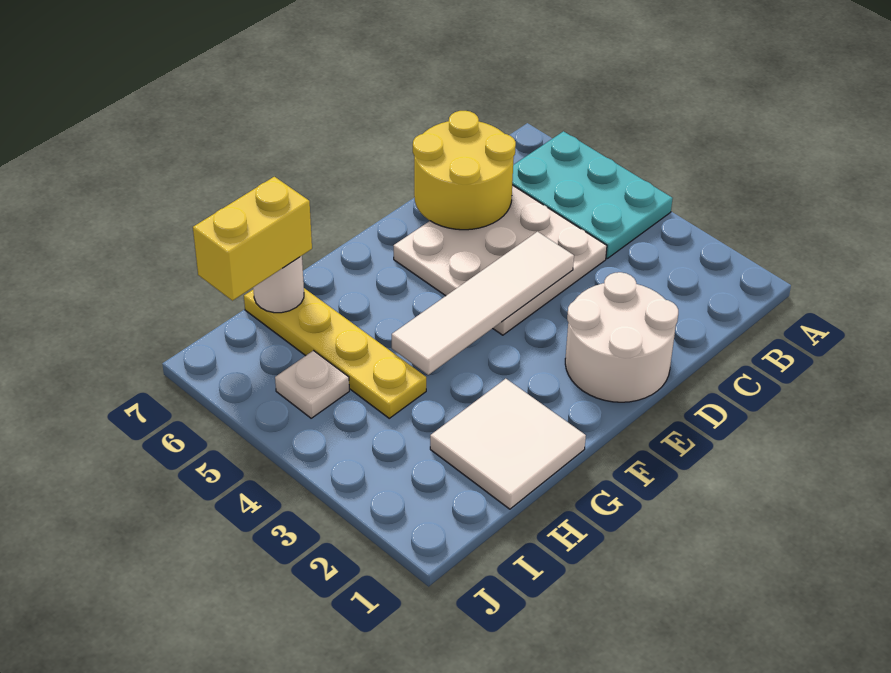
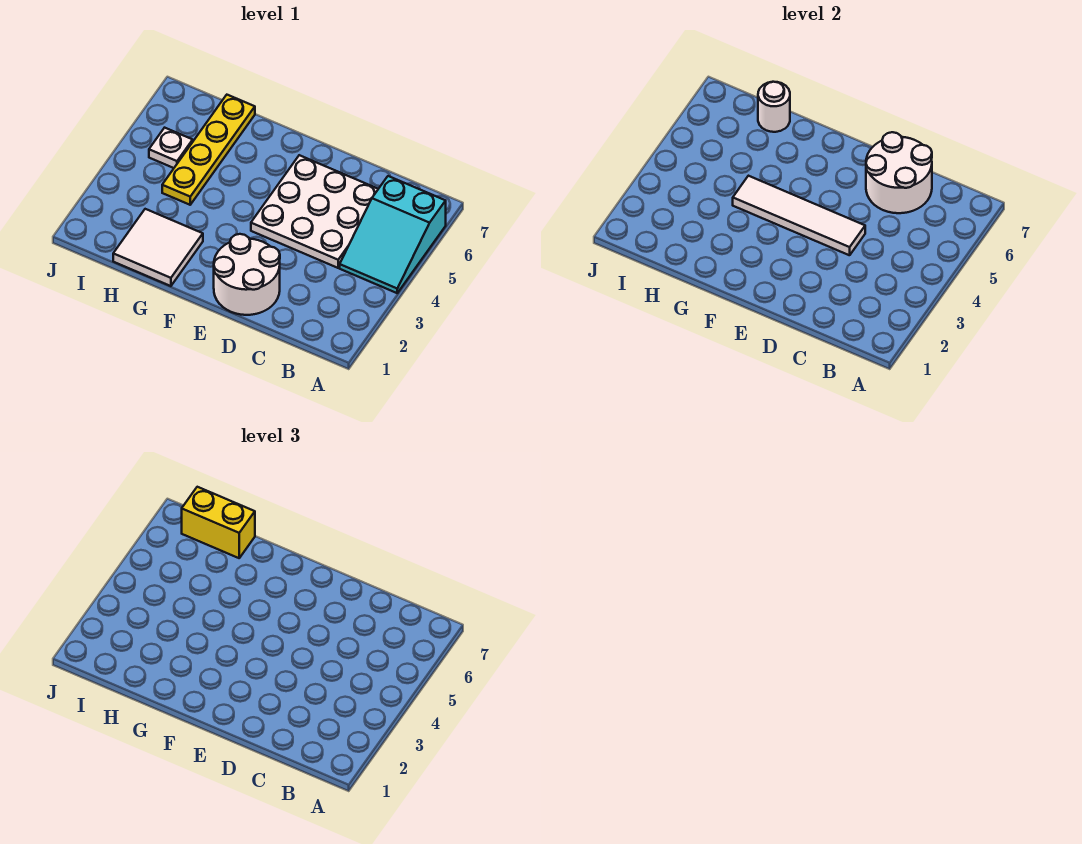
cyan 2x3 plate [512,131,673,258] -> cyan 2x3 slope [340,176,446,293]
yellow 2x2 round brick [413,111,516,230] -> white 2x2 round brick [866,132,932,213]

